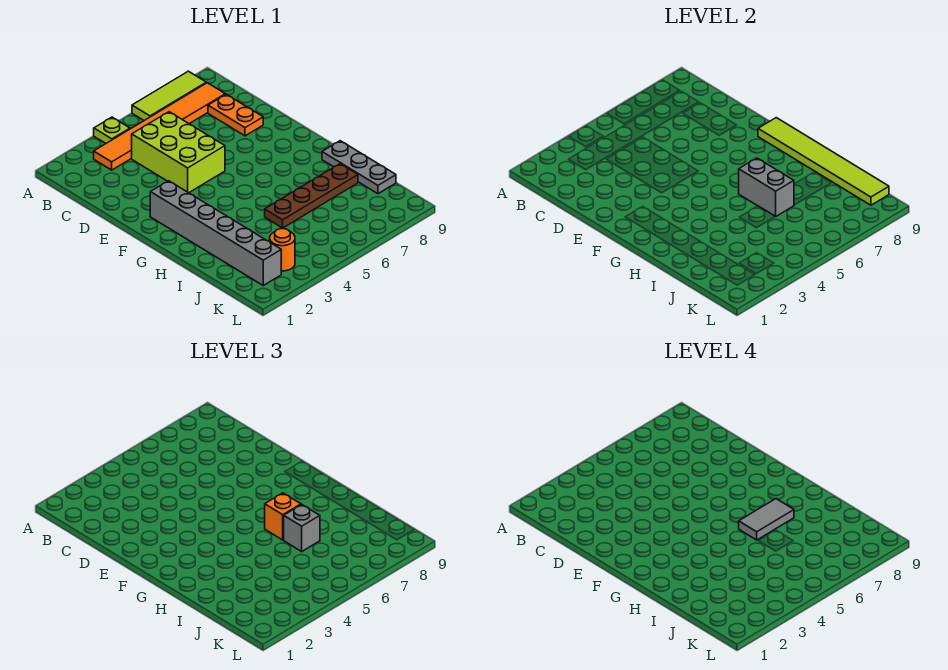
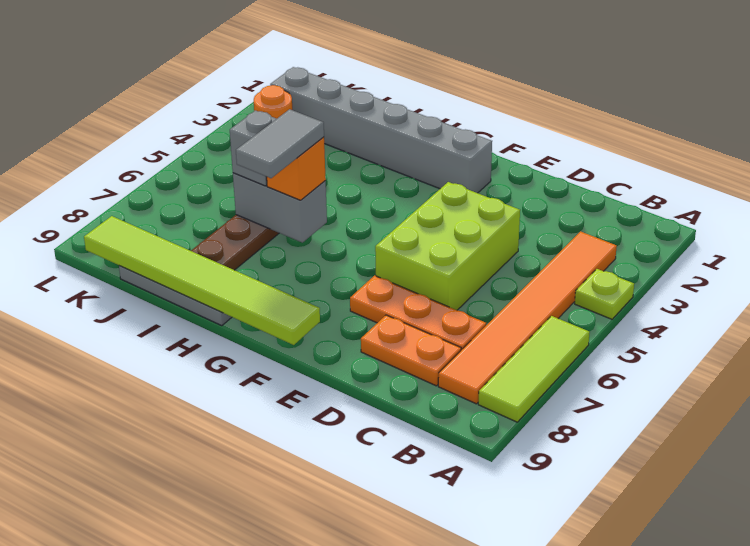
lime 2x3 brick [132,112,225,193] -> lime 2x3 brick turned to [375,182,520,310]
none -> orange 1x3 plate [350,276,486,350]

